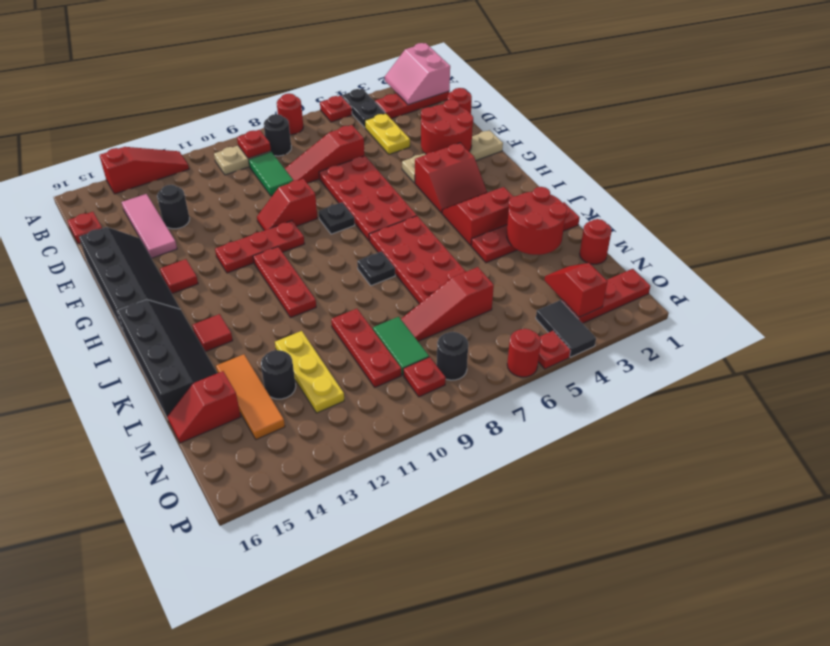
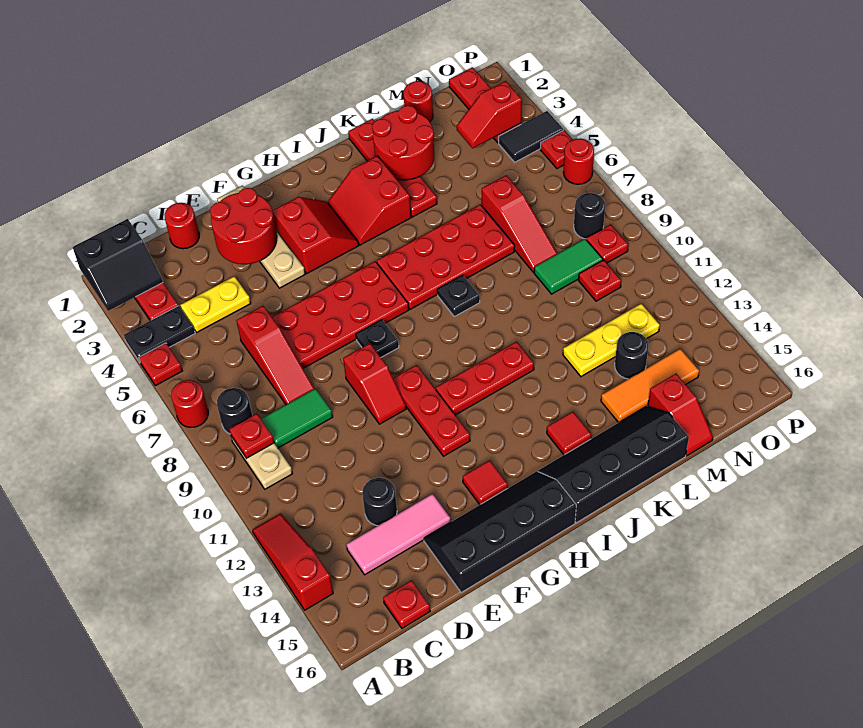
pink 2x2 slope [385,43,450,105] -> black 2x2 slope [73,219,163,311]
red 1x3 plate [331,309,401,387] -> red 1x1 plate [578,260,621,301]

